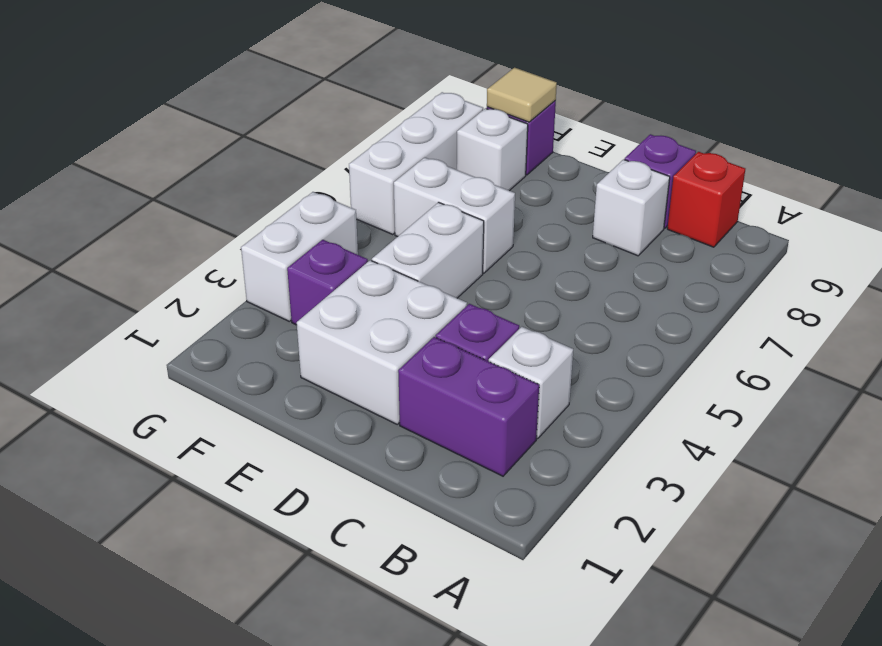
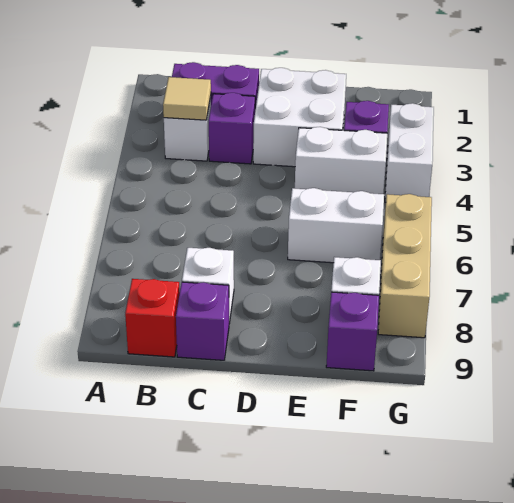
white 1x2 brick [372,202,484,298] -> white 1x2 brick turned to [295,127,387,194]
tan 1x1 tile [487,68,557,122] -> tan 1x1 tile moved to [163,77,211,120]
white 1x3 brick [349,92,483,235] -> tan 1x3 brick [378,194,432,338]

